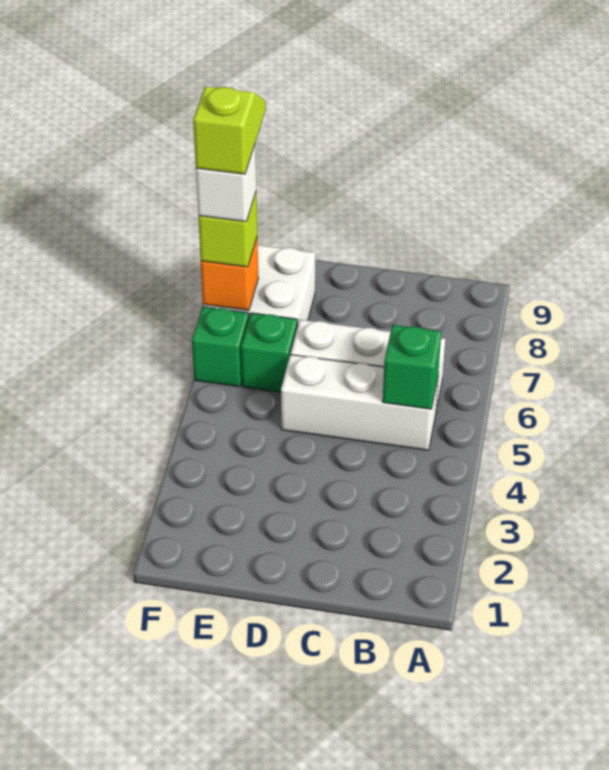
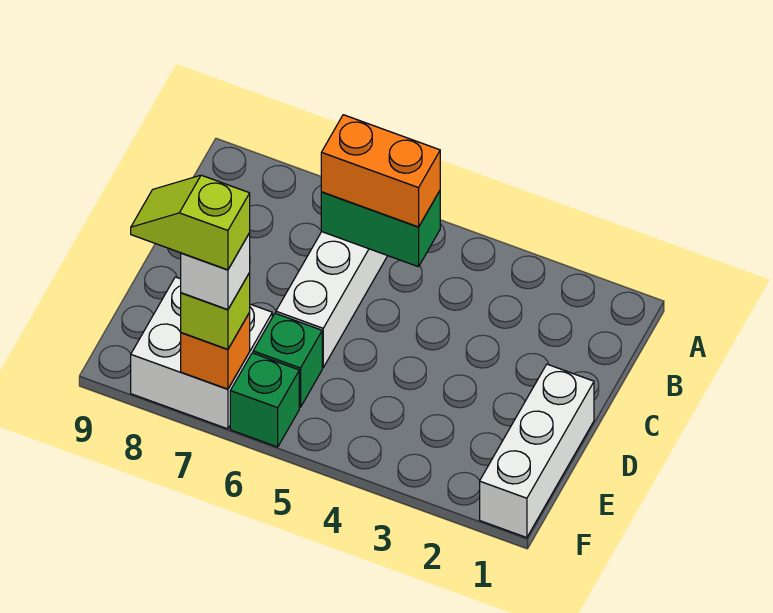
white 1x3 brick [281,355,438,450] -> white 1x3 brick moved to [480,364,594,538]
green 1x1 brick [383,325,441,409] -> green 1x2 brick [321,191,440,267]
none -> orange 1x2 brick [321,115,440,227]

